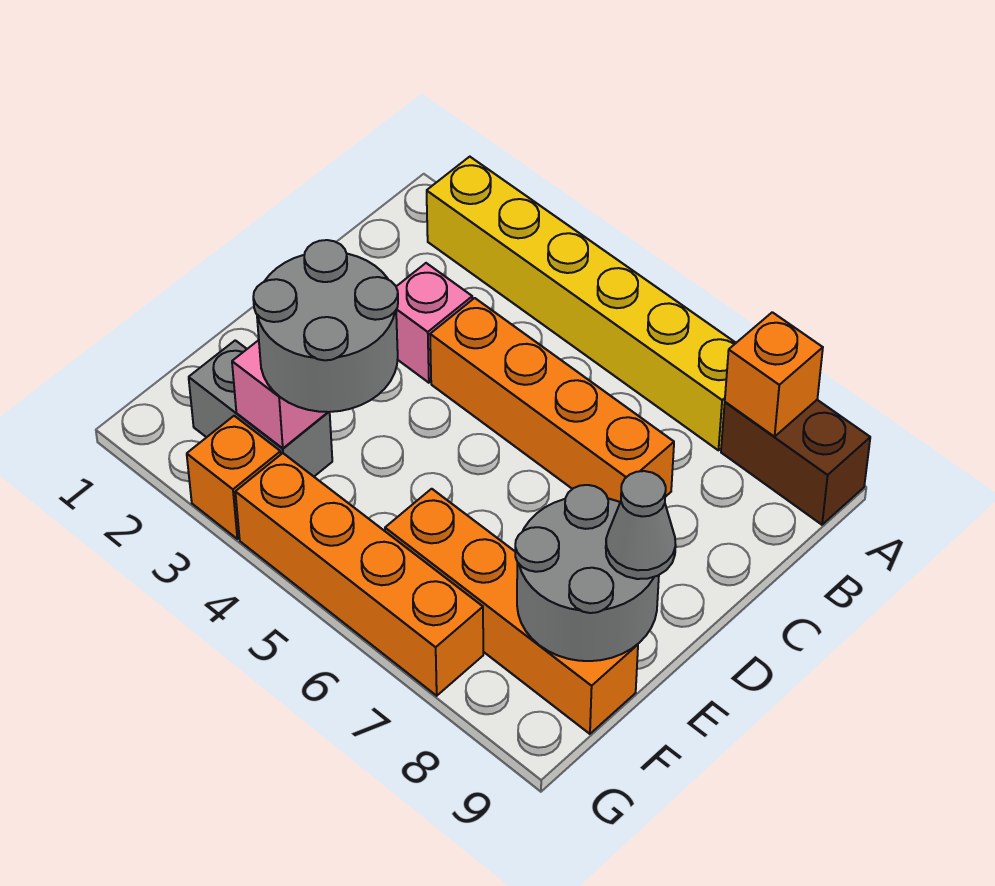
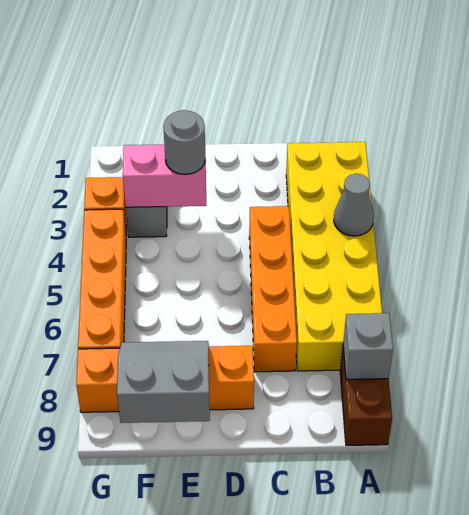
yellow 1x6 brick [427,157,736,450] -> yellow 2x6 brick [286,142,382,371]
orange 1x1 brick [725,312,823,437] -> grey 1x1 brick [343,313,393,379]
pink 1x1 brick [396,263,472,383] -> none
grey 2x2 round brick [253,240,398,412] -> grey 1x1 round brick [163,110,205,175]
grey 2x2 round brick [515,485,659,661] -> grey 2x2 slope [117,341,210,423]
grey 1x1 cone [606,471,676,579] -> grey 1x1 cone moved to [334,174,374,236]
orange 1x4 brick [385,489,638,734] -> orange 1x4 brick turned to [76,346,254,412]

